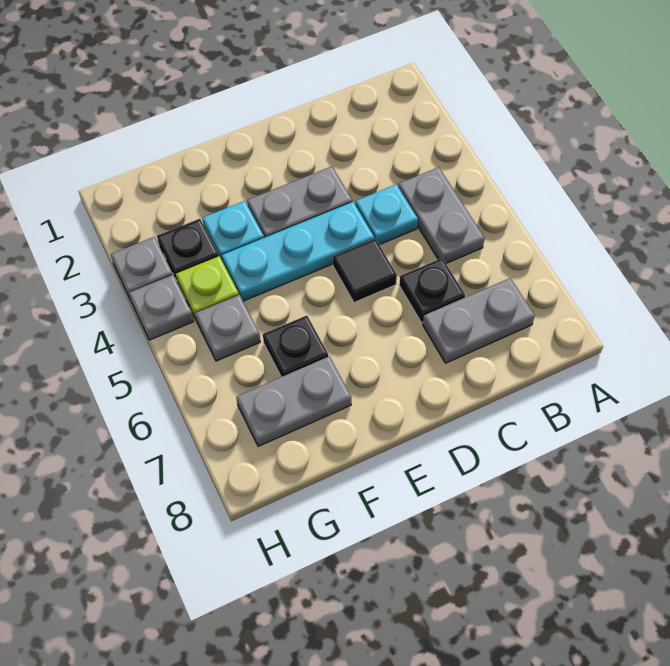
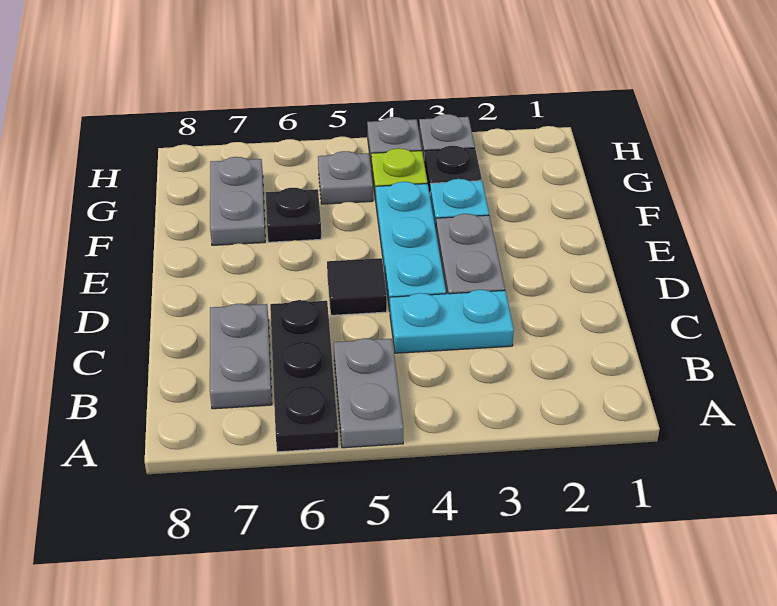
grey 1x2 plate [398,167,485,263] -> grey 1x2 plate turned to [334,338,403,448]
cyan 1x1 plate [355,184,418,245] -> cyan 1x2 plate [390,290,514,353]
black 1x1 plate [399,258,465,323] -> black 1x3 plate [270,300,339,452]

